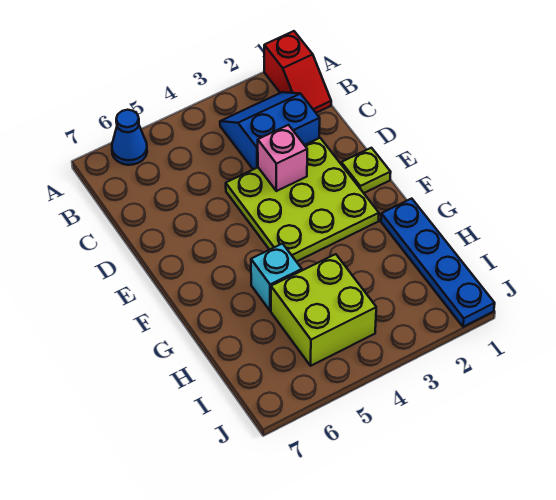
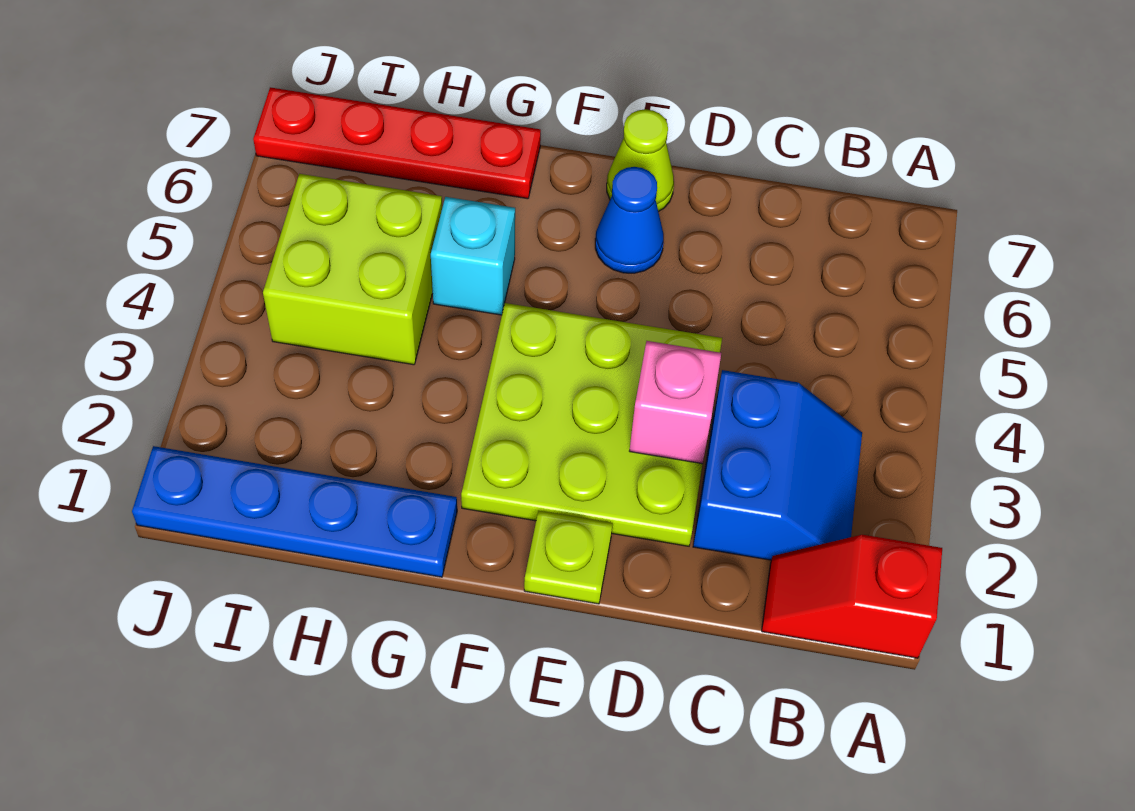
blue 1x1 cone [112,110,147,165] -> blue 1x1 cone moved to [595,167,664,273]
none -> lime 1x1 cone [607,109,674,212]
none -> red 1x4 plate [253,87,541,199]

